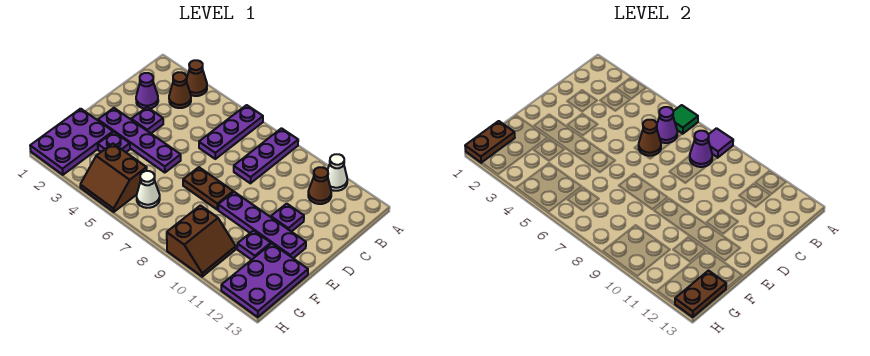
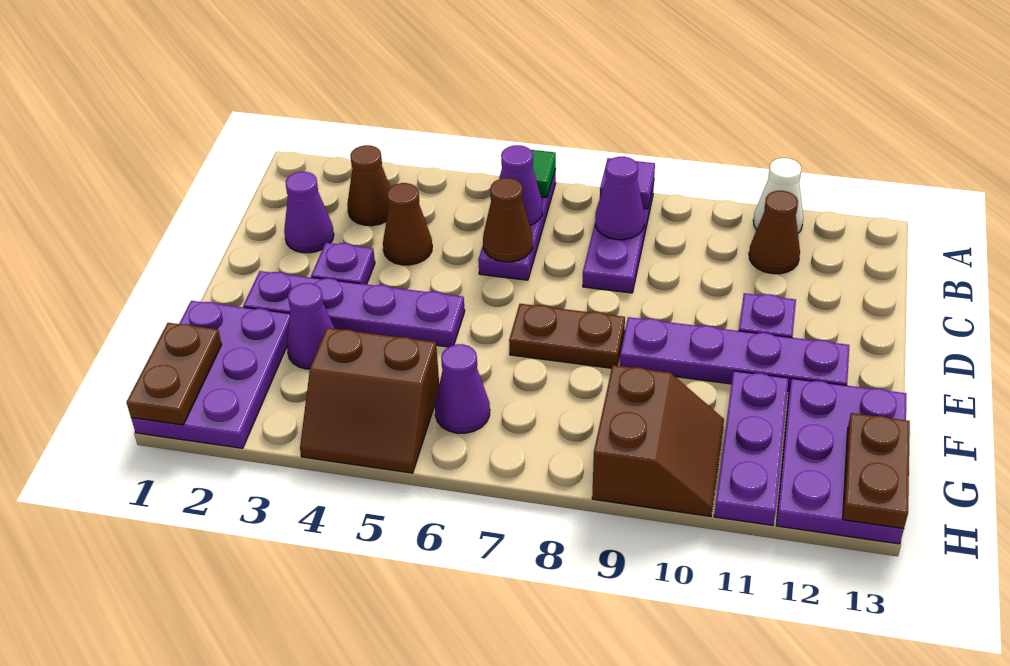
brown 1x1 cone [187,60,207,96] -> brown 1x1 cone moved to [383,183,432,265]
purple 1x1 plate [98,132,130,152] -> purple 1x1 cone [287,283,335,369]
purple 1x1 plate [237,231,271,260] -> purple 1x3 plate [714,371,788,525]
white 1x1 cone [137,171,160,208] -> purple 1x1 cone [435,344,490,433]

